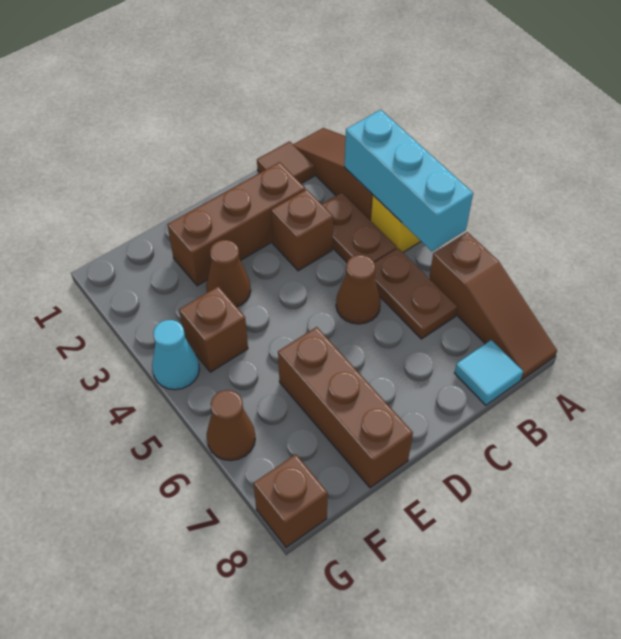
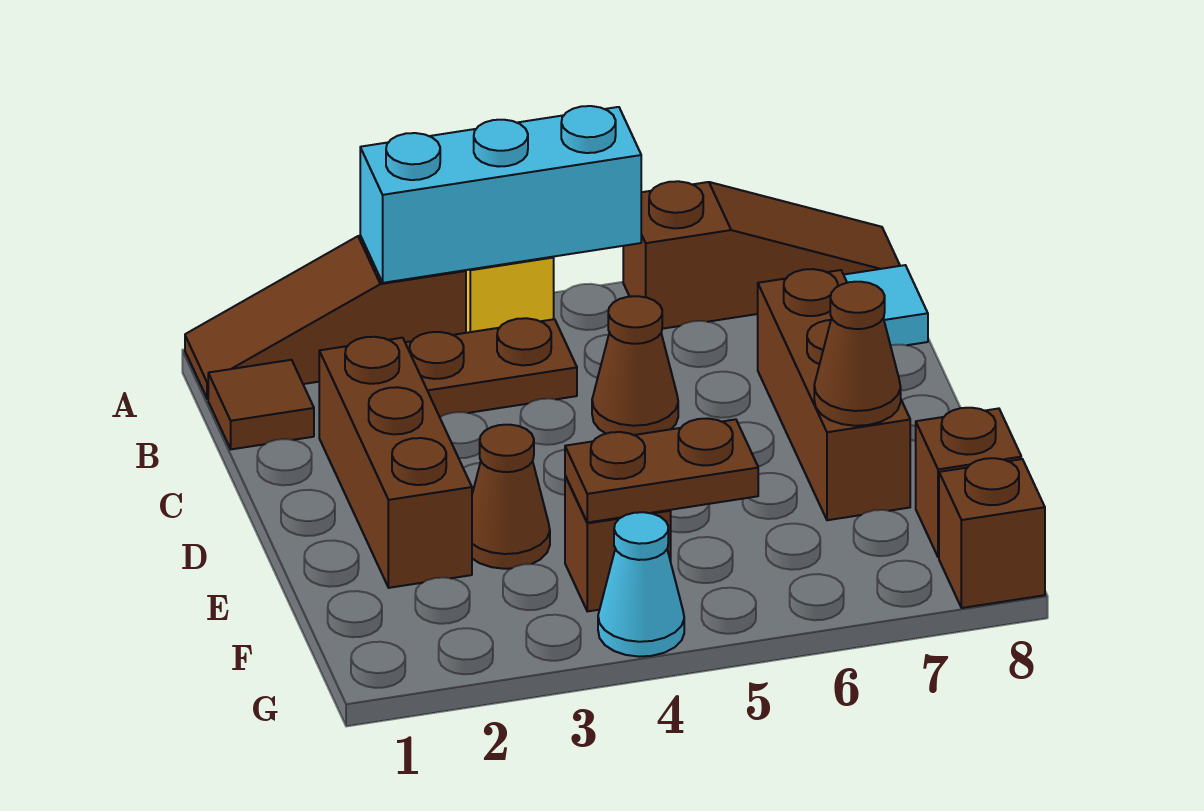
brown 1x2 plate [374,248,457,339] -> brown 1x2 plate moved to [565,418,758,523]
brown 1x1 brick [271,189,333,271] -> brown 1x1 brick moved to [916,408,1021,557]
brown 1x3 brick [278,327,413,488] -> brown 1x3 brick turned to [758,269,910,520]
brown 1x1 cone [207,390,255,461] -> brown 1x1 cone moved to [814,282,901,426]

